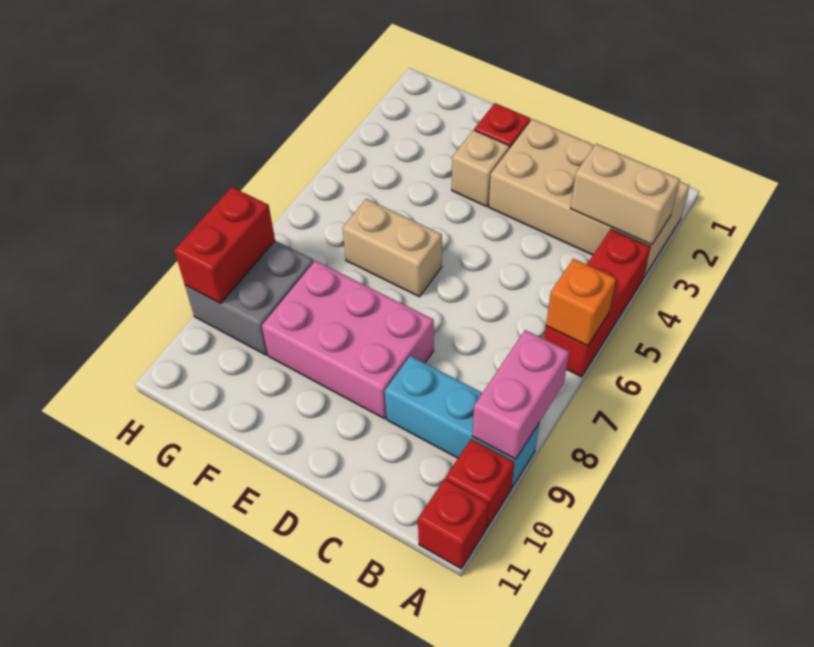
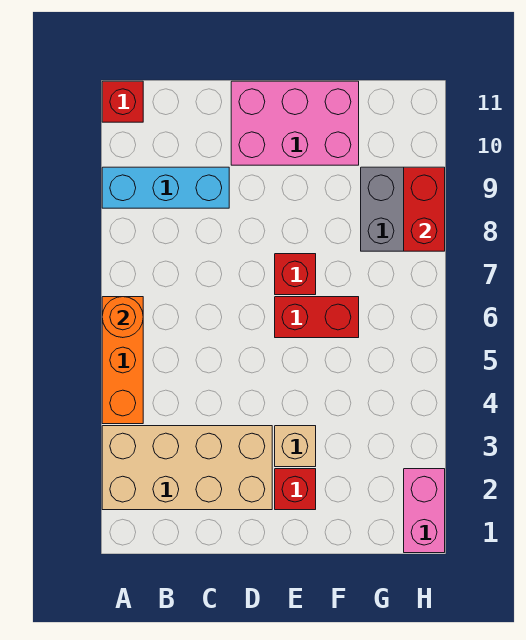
tan 1x2 brick [570,144,680,245] -> none
red 1x3 brick [544,229,651,377] -> orange 1x3 brick [102,297,143,424]
orange 1x1 brick [546,259,616,346] -> orange 1x1 round brick [102,297,143,338]
pink 1x2 brick [472,330,569,459] -> pink 1x2 brick moved to [404,469,445,553]
red 1x1 brick [446,439,514,527] -> red 1x1 brick moved to [275,254,316,295]
pink 2x3 brick [262,261,434,419] -> pink 2x3 brick moved to [231,81,359,165]
tan 1x2 brick [342,199,442,297] -> red 1x2 brick [275,297,359,338]

